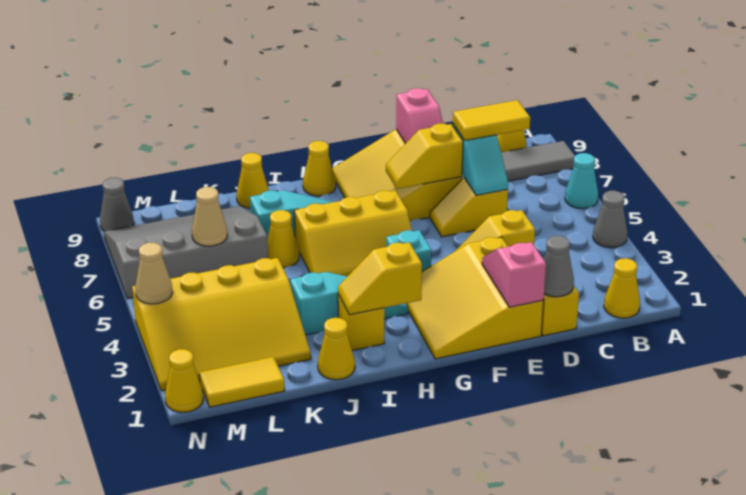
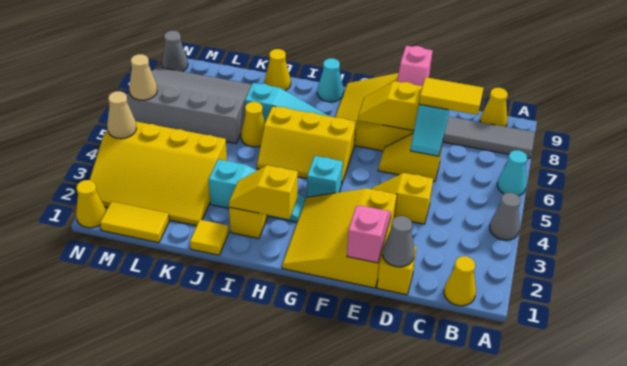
yellow 1x1 cone [303,141,336,196] -> cyan 1x1 cone [317,58,343,102]
yellow 1x1 cone [318,318,355,380] -> yellow 1x1 tile [190,220,229,255]
tan 1x1 cone [192,187,227,246] -> tan 1x1 cone moved to [129,54,157,100]

